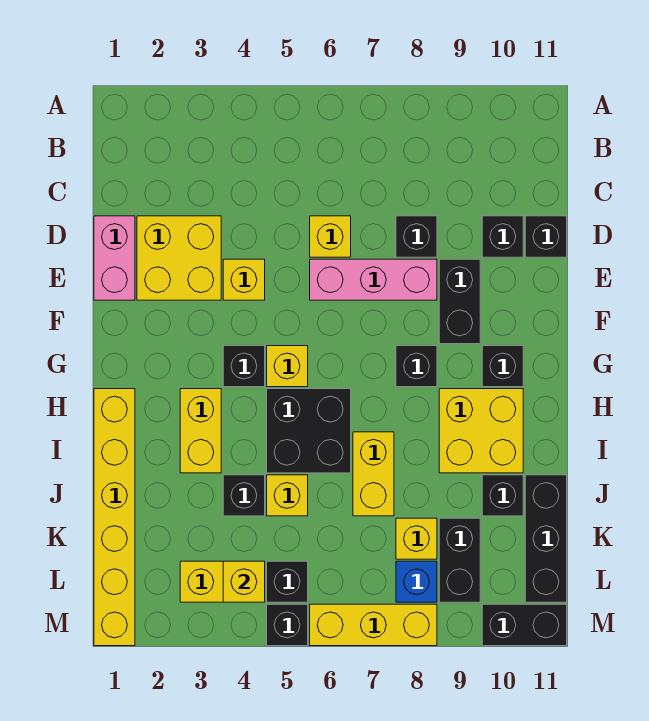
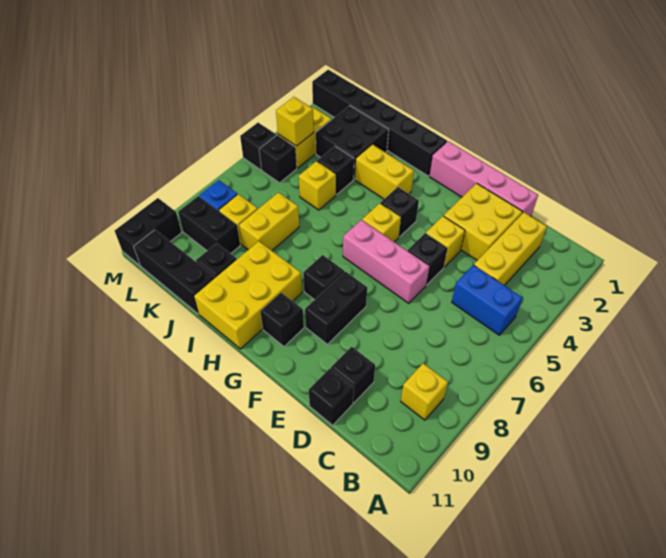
none -> blue 1x2 brick [452,265,523,335]
pink 1x2 brick [94,216,135,300] -> pink 1x4 brick [429,141,538,216]
yellow 1x1 brick [310,216,351,257] -> yellow 1x1 brick moved to [401,363,448,420]
black 1x1 brick [396,216,437,257] -> black 1x1 brick moved to [408,233,448,285]
pink 1x3 brick [310,259,437,300] -> pink 1x3 brick turned to [343,220,429,303]
black 1x2 brick [439,259,480,344] -> black 1x2 brick turned to [305,271,367,344]
yellow 1x6 brick [94,389,135,646] -> black 1x6 brick [312,70,447,176]
black 2x2 brick [267,389,351,473] -> black 2x2 brick moved to [316,106,389,179]
yellow 2x2 brick [439,389,523,473] -> yellow 2x3 brick [194,241,302,349]
yellow 1x2 brick [353,432,394,516] -> yellow 1x2 brick turned to [239,193,299,250]
yellow 1x3 brick [310,604,437,646] -> yellow 1x3 brick moved to [474,212,547,285]

